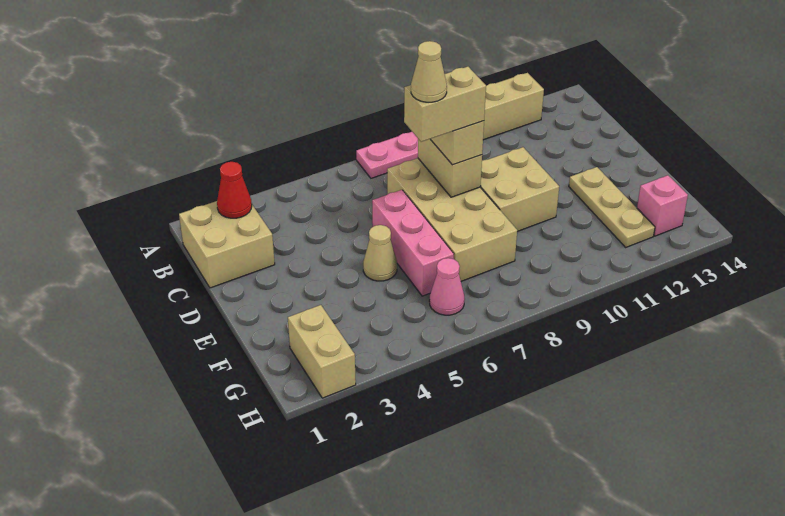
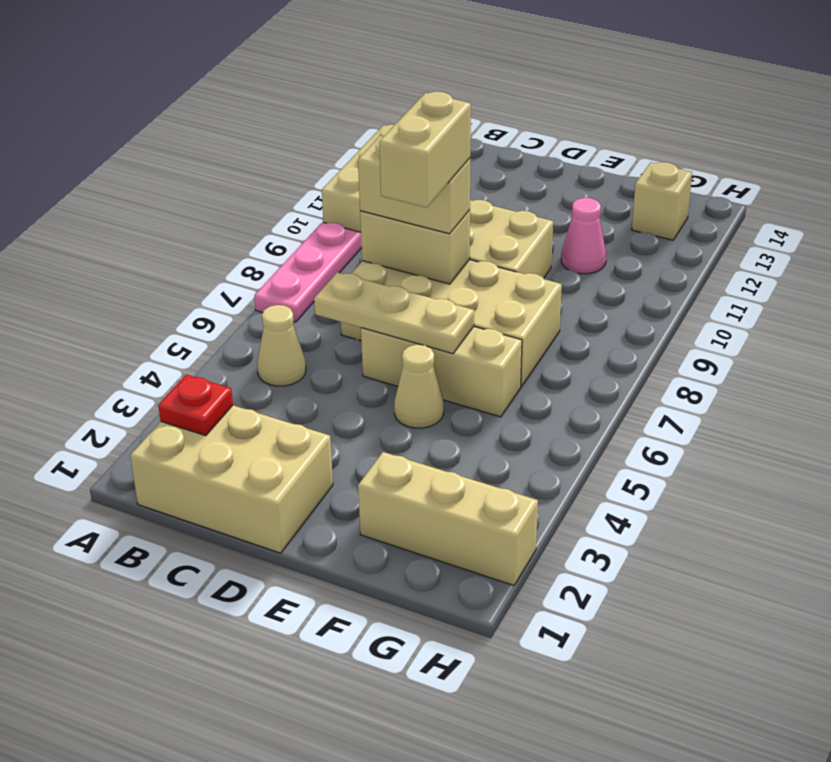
tan 2x2 brick [179,201,275,288] -> tan 2x3 brick [130,405,333,553]
red 1x1 cone [217,162,252,218] -> red 1x1 plate [158,375,233,436]
pink 1x3 brick [372,190,454,296] -> tan 1x3 brick [361,327,522,417]
tan 1x1 cone [411,41,447,102] -> tan 1x1 cone moved to [257,305,306,386]
tan 1x3 plate [569,167,655,247] -> tan 1x3 plate moved to [314,272,474,354]
tan 1x2 brick [288,305,356,398] -> tan 1x3 brick [358,452,538,585]
pink 1x1 cone [429,258,465,315] -> pink 1x1 cone moved to [561,198,606,274]
pink 1x1 brick [637,175,688,236] -> tan 1x1 brick [632,162,692,240]

